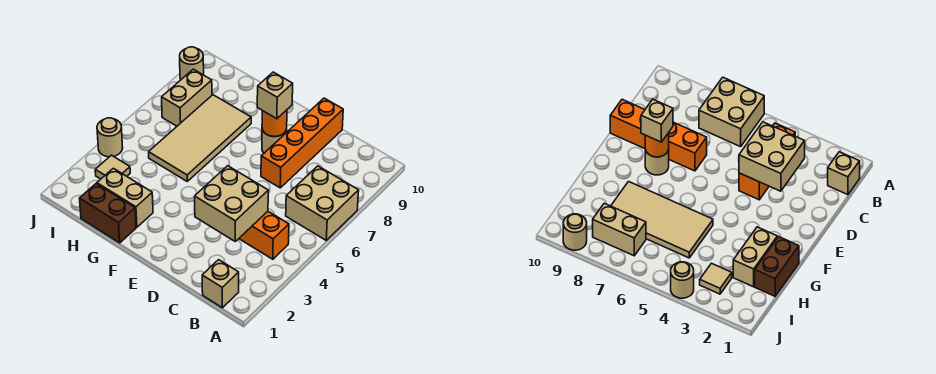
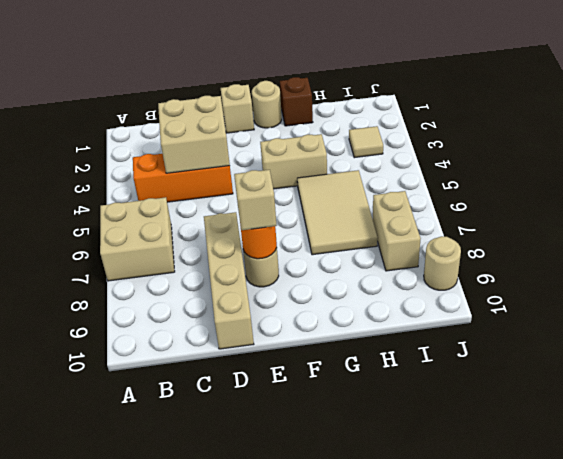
tan 1x1 brick [202,260,239,308] -> tan 1x1 brick moved to [221,84,254,133]
orange 1x4 brick [261,98,343,188] -> tan 1x4 brick [204,212,254,349]
brown 1x2 brick [80,184,136,243] -> brown 1x1 brick [280,77,313,126]
tan 1x2 brick [97,168,153,227] -> tan 1x2 brick moved to [260,134,327,189]
tan 2x4 tile [149,95,251,181] -> tan 2x3 tile [297,170,378,255]
tan 1x1 round brick [97,118,123,157] -> tan 1x1 round brick moved to [252,81,282,128]

